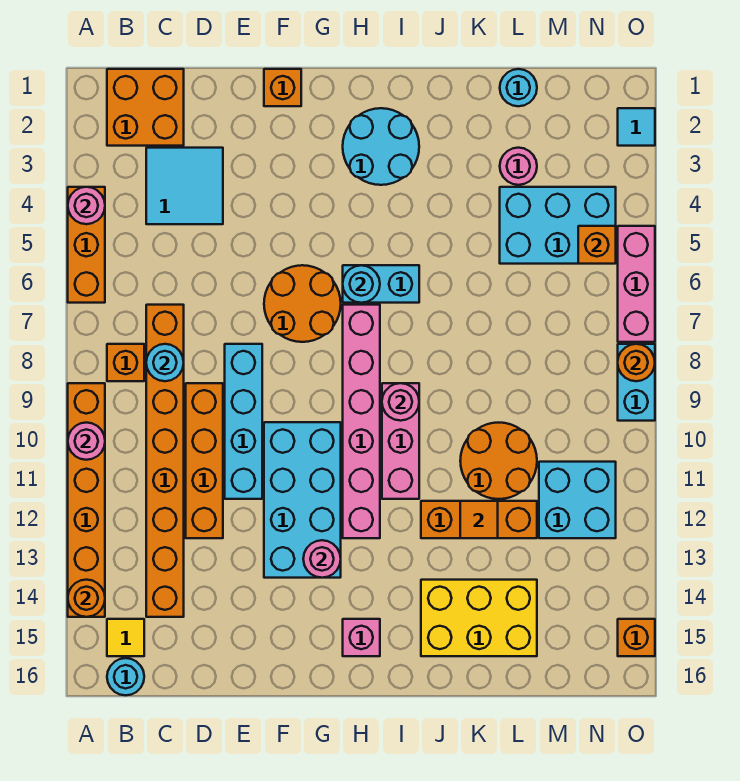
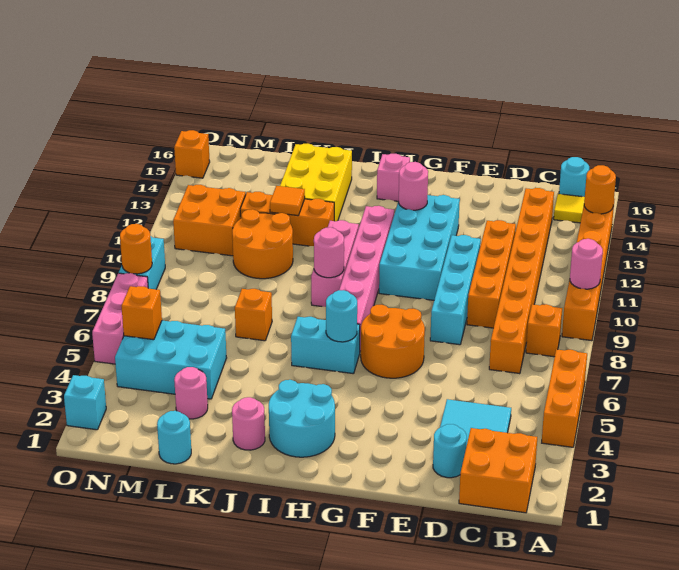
pink 1x1 round brick [68,187,105,224] -> pink 1x1 round brick moved to [232,397,265,450]
cyan 1x1 round brick [146,344,184,381] -> cyan 1x1 round brick moved to [433,424,467,478]
orange 1x1 brick [264,69,301,106] -> orange 1x1 brick moved to [235,289,272,341]
yellow 2x3 brick [421,580,537,656] -> yellow 2x3 brick turned to [280,144,352,221]
cyan 2x2 brick [539,462,616,538] -> orange 2x2 brick [173,185,245,256]
cyan 1x1 tile [618,108,655,146] -> cyan 1x1 brick [64,375,106,430]

